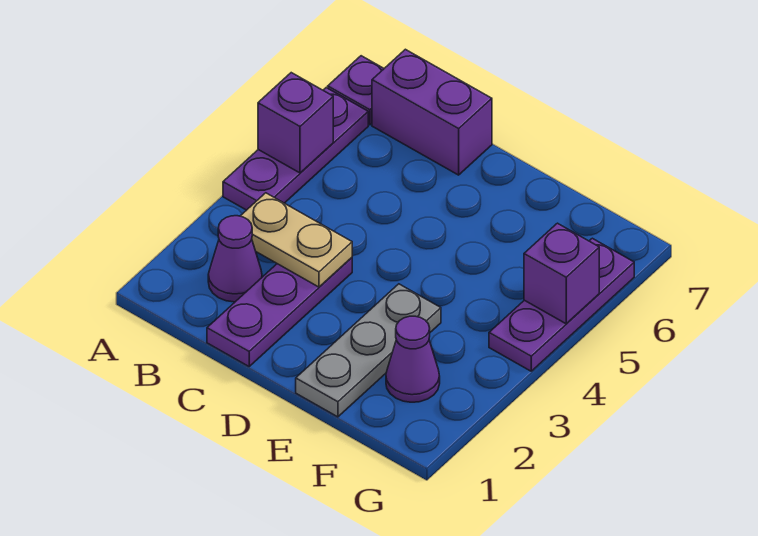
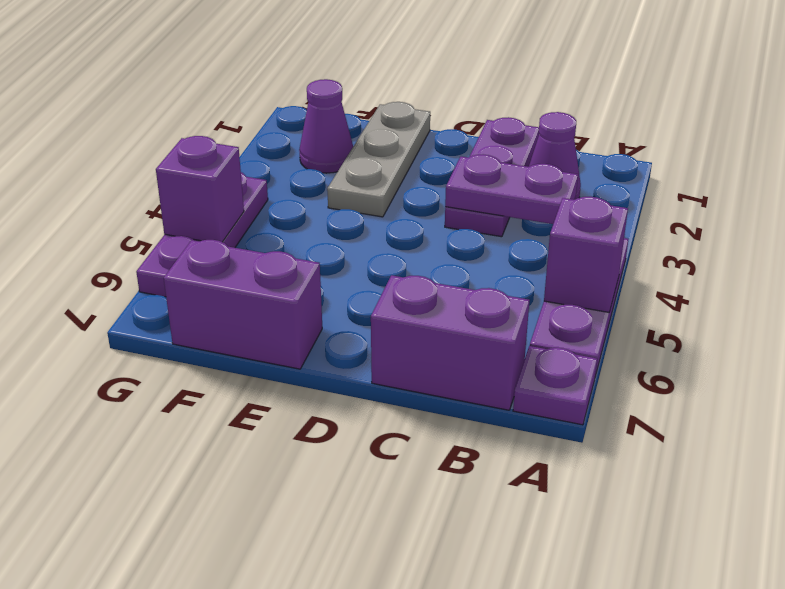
tan 1x2 plate [241,193,352,287] -> purple 1x2 plate [445,154,578,224]
none -> purple 1x2 brick [164,240,322,369]

